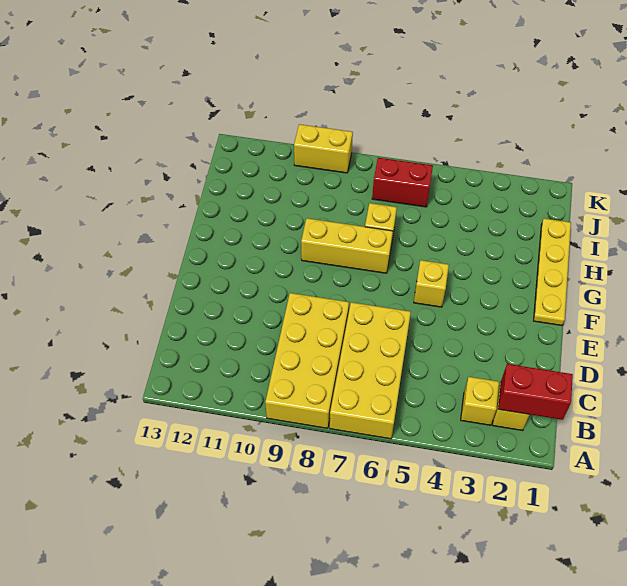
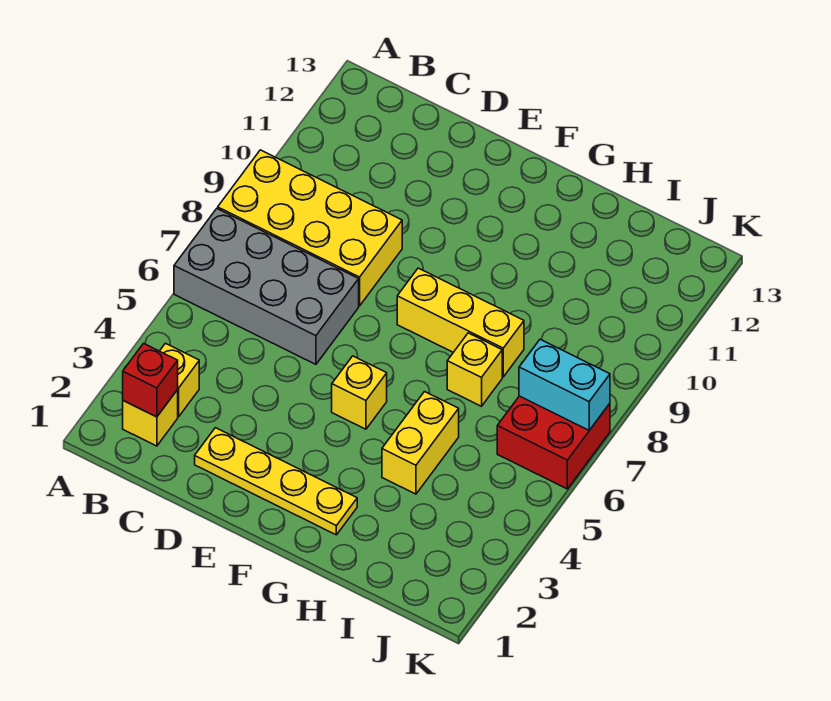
yellow 2x4 brick [330,302,411,439] -> grey 2x4 brick [174,209,359,364]
red 1x2 brick [498,364,573,420] -> red 1x1 brick [123,343,178,417]
yellow 1x4 plate [534,219,571,326] -> yellow 1x4 plate moved to [195,428,357,535]
yellow 1x3 brick [301,218,393,273] -> yellow 1x3 brick turned to [397,268,524,377]
red 1x2 brick [372,158,433,207] -> red 2x2 brick [497,396,610,489]
none -> cyan 1x2 brick [519,339,610,430]
yellow 1x2 brick [294,124,353,173] -> yellow 1x2 brick moved to [382,392,459,494]

